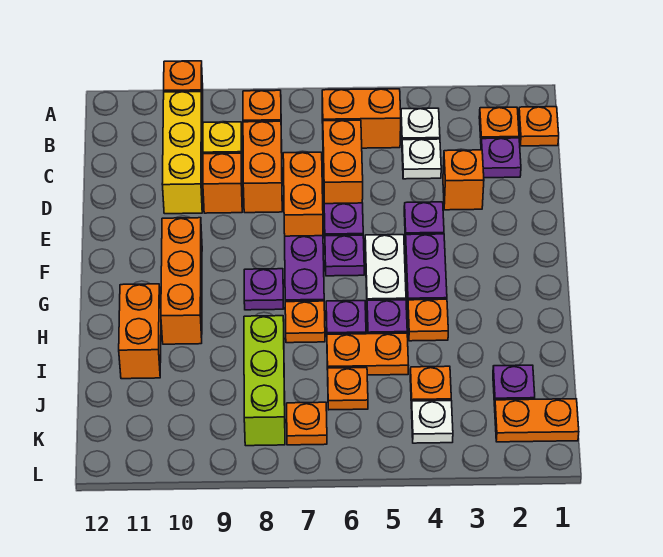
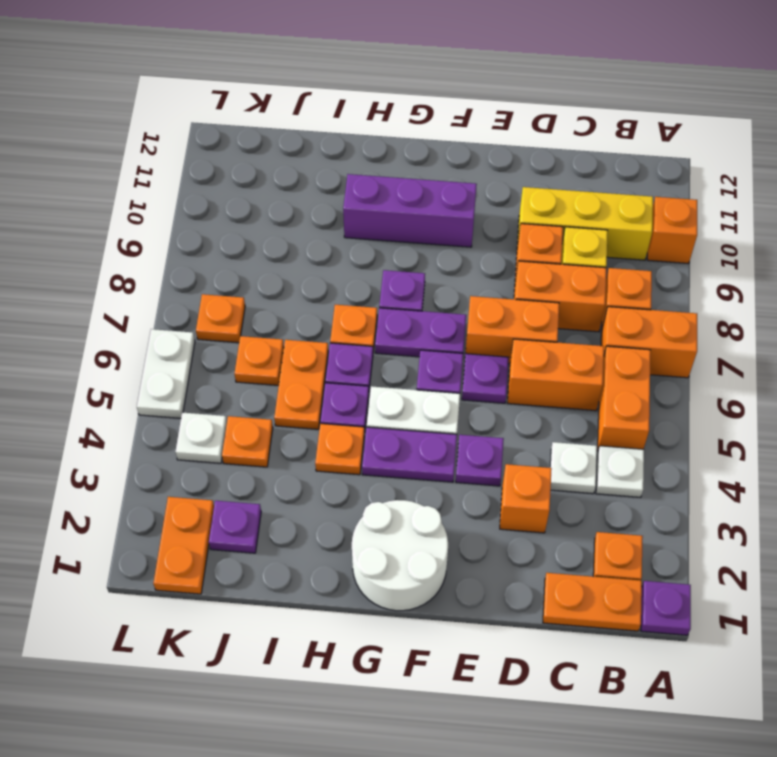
orange 1x1 plate [519,107,559,146] -> orange 1x2 plate [543,573,642,631]
purple 1x1 plate [481,138,521,178] -> purple 1x1 plate moved to [641,581,691,635]
none -> white 2x2 round brick [352,500,448,611]
orange 1x3 brick [161,218,202,344] -> purple 1x3 brick [343,174,477,247]
orange 1x2 brick [119,284,161,379] -> orange 1x2 brick moved to [601,307,697,378]
lime 1x3 brick [244,316,285,446] -> none
none -> white 1x2 plate [137,329,195,418]

